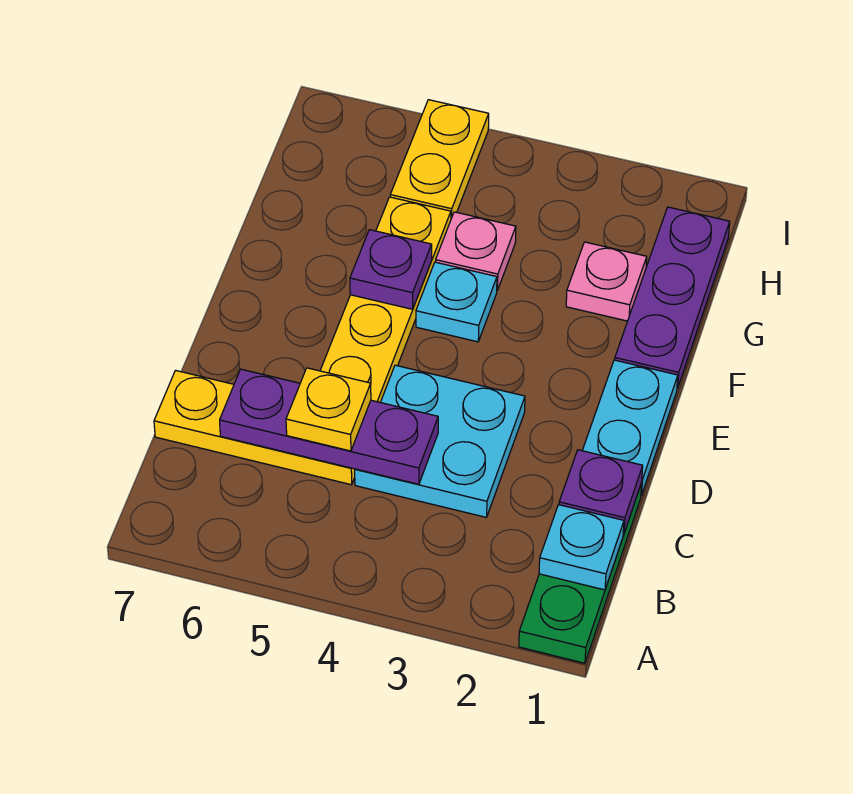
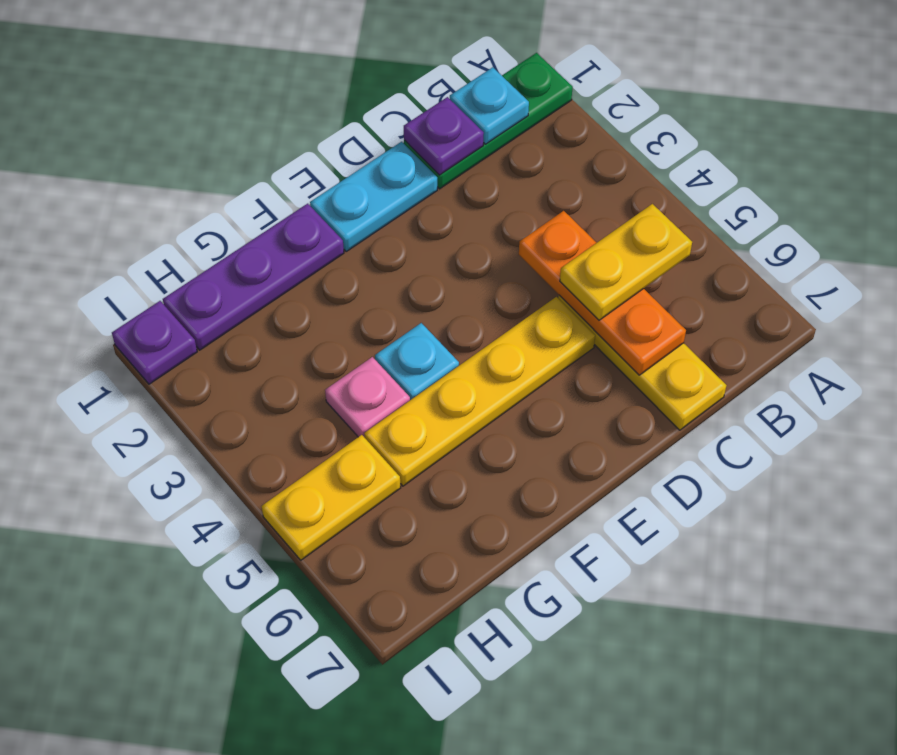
cyan 2x2 plate [355,365,525,517] -> none
purple 1x3 plate [220,369,438,484] -> orange 1x3 plate [519,211,686,375]
yellow 1x1 plate [286,368,371,451] -> yellow 1x2 plate [560,204,692,320]
purple 1x1 plate [350,230,432,309] -> purple 1x1 plate moved to [112,301,197,384]
pink 1x1 plate [566,242,647,321] -> none

